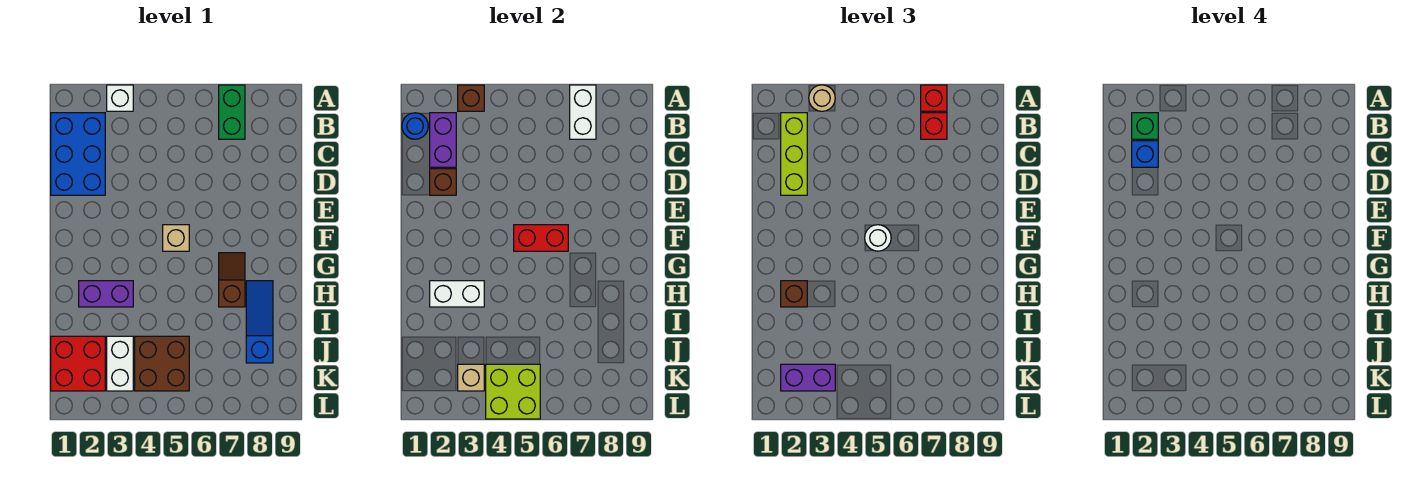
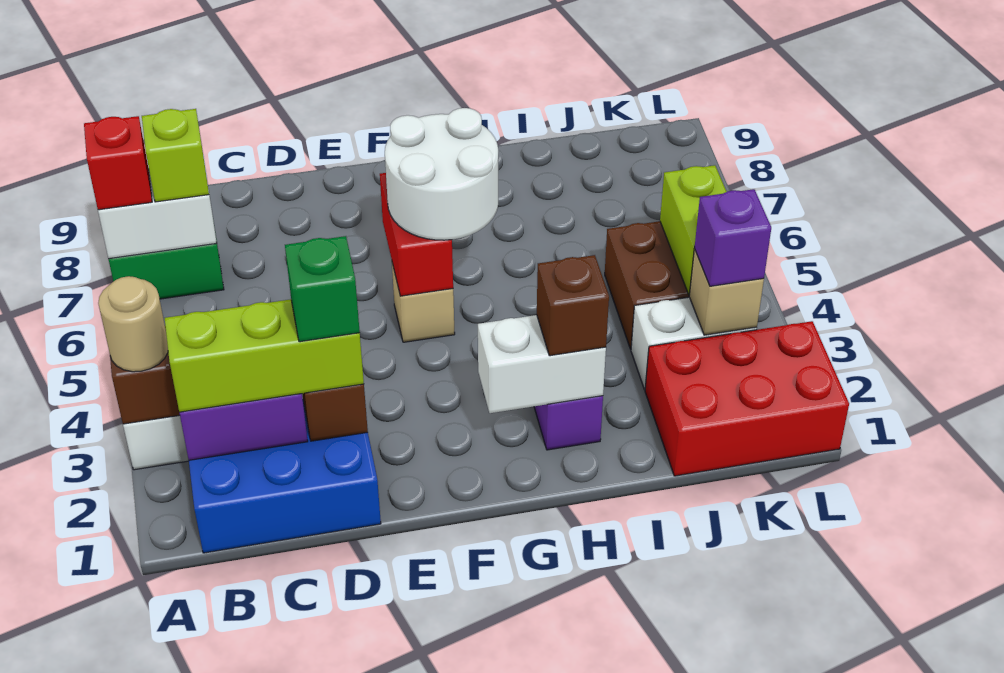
blue 1x1 round brick [402,113,428,139] -> none
green 1x1 brick [1132,113,1158,139] -> green 1x1 brick moved to [285,236,360,342]
red 1x1 brick [921,113,947,139] -> lime 1x1 brick [142,109,209,202]
blue 1x1 brick [1132,141,1158,167] -> none
white 1x1 round brick [865,225,891,251] -> white 2x2 round brick [385,108,498,240]
brown 1x2 slope [219,253,245,307] -> none
white 1x2 brick [430,281,484,307] -> white 1x2 brick turned to [478,315,606,413]
blue 1x3 slope [246,281,273,363] -> none
red 2x2 brick [51,336,105,391] -> red 2x3 brick [645,321,849,476]
purple 1x2 brick [781,364,835,391] -> purple 1x1 brick [695,189,771,286]
lime 2x2 brick [486,364,540,419] -> lime 1x2 brick [660,165,727,295]

